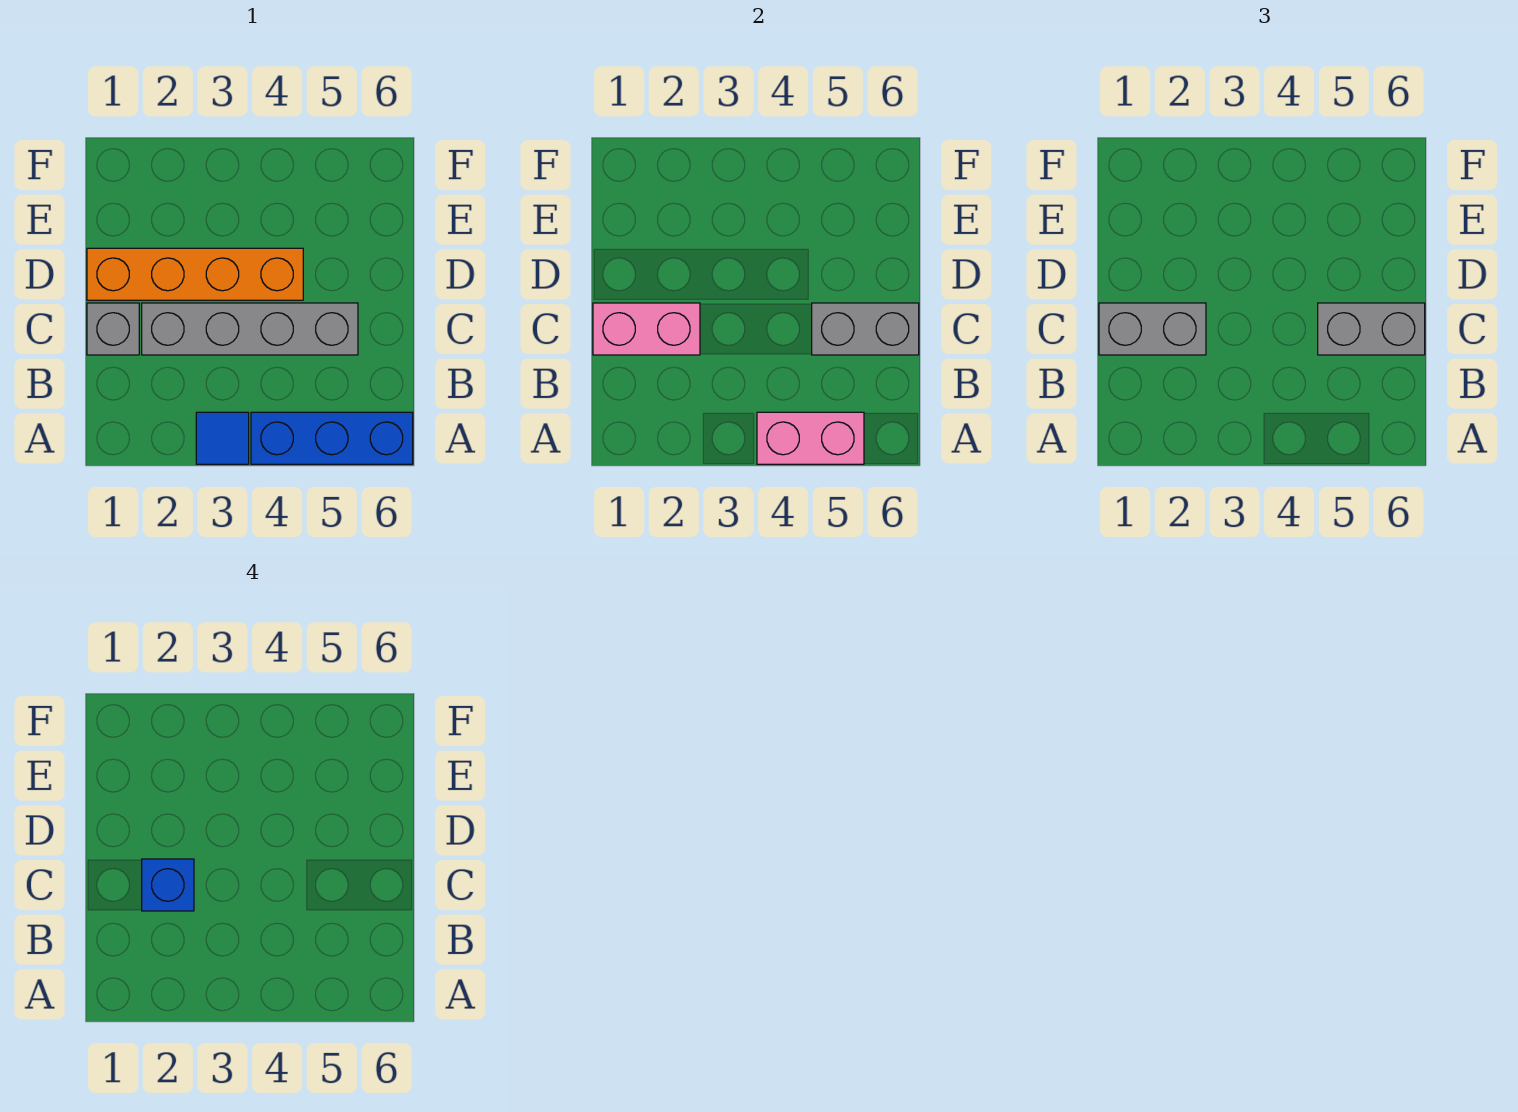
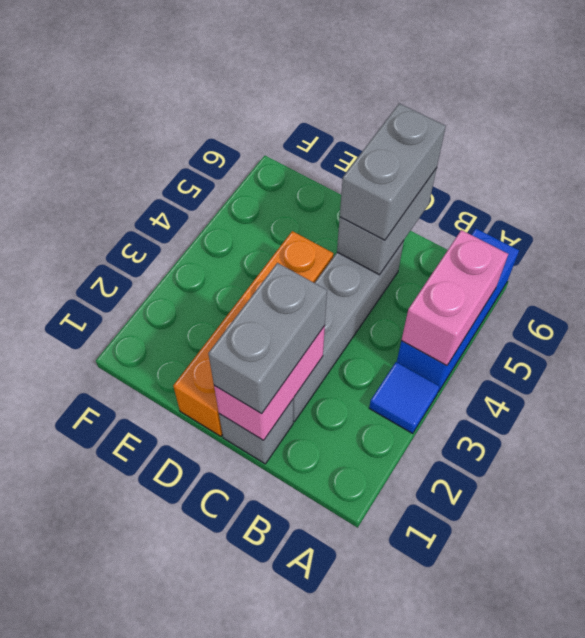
blue 1x1 brick [142,859,194,911] -> none

